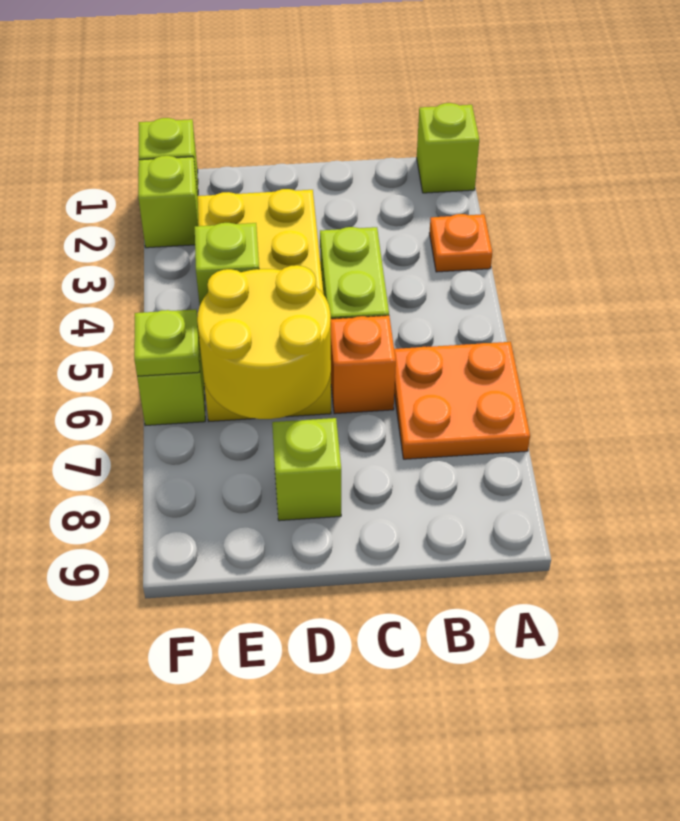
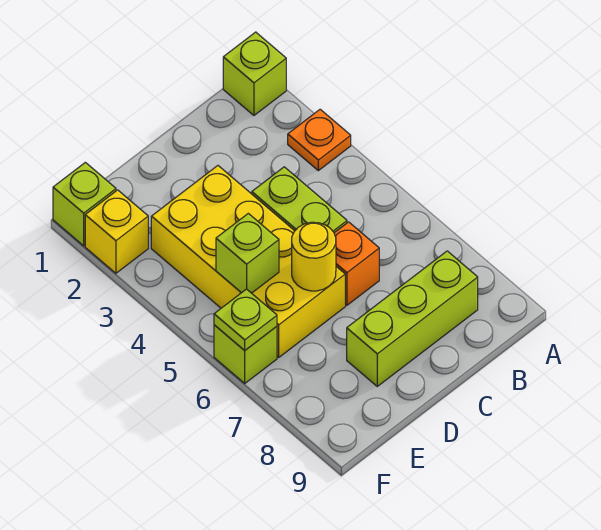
orange 2x2 plate [394,342,530,459] -> none
yellow 2x2 round brick [197,265,331,419] -> yellow 1x1 round brick [292,222,336,291]
lime 1x1 brick [272,418,341,521] -> lime 1x3 brick [347,251,478,386]
lime 1x1 brick [138,156,199,248] -> yellow 1x1 brick [85,190,148,273]

